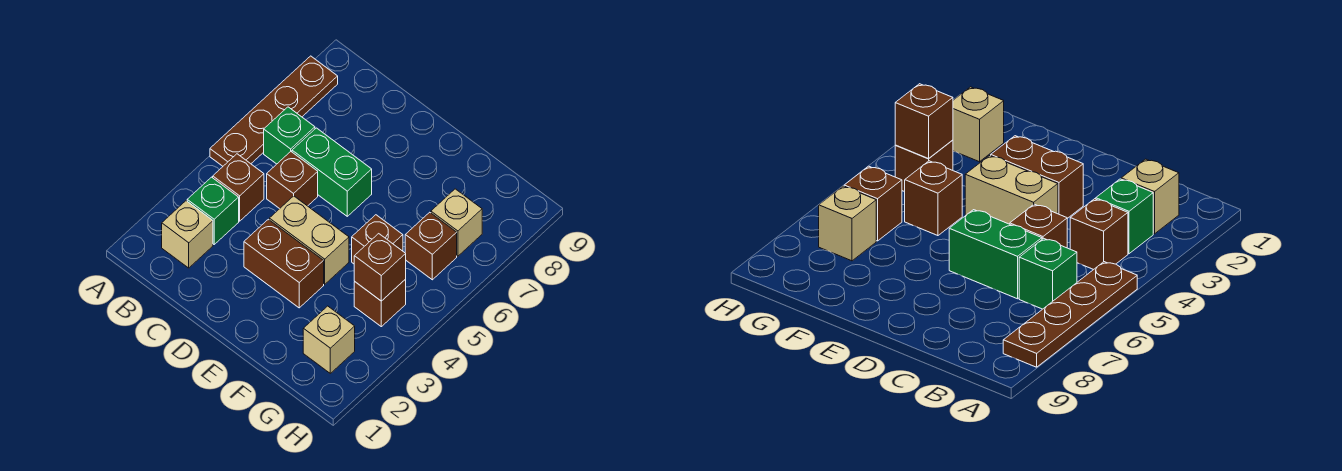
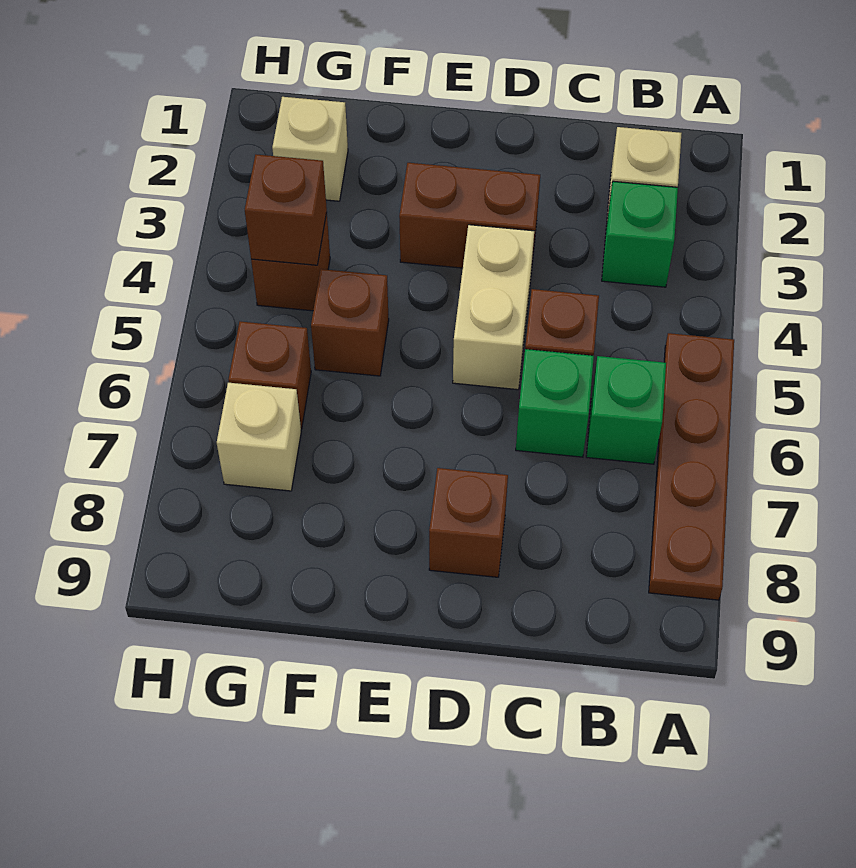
brown 1x1 brick [213,154,264,221] -> brown 1x1 brick moved to [429,468,508,577]
green 1x2 brick [292,128,372,216] -> green 1x1 brick [516,349,594,457]
tan 1x2 brick [269,196,349,284] -> tan 1x2 brick turned to [453,225,534,390]

